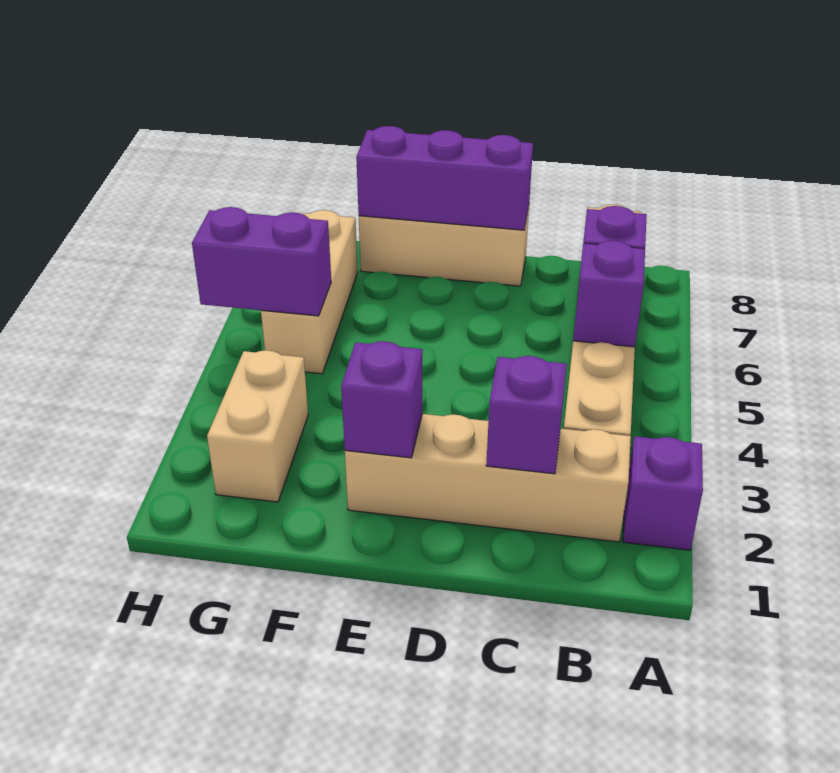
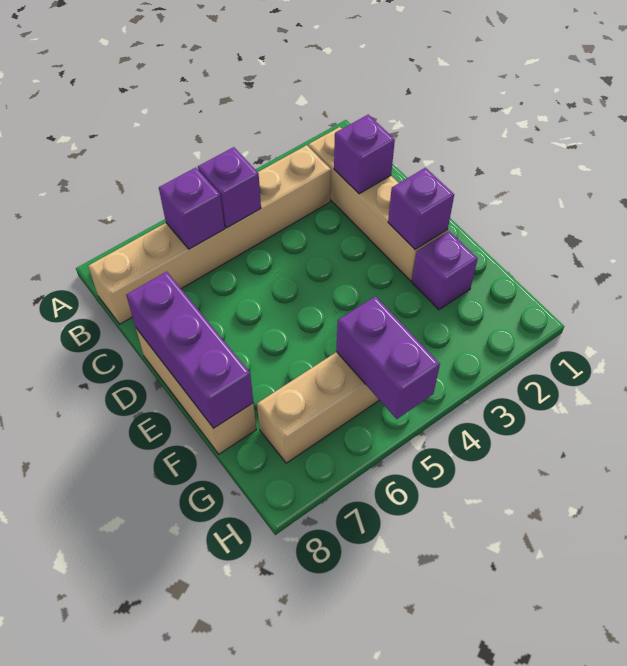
purple 1x1 brick [623,436,703,550] -> purple 1x1 brick moved to [412,231,478,310]
tan 1x2 brick [207,350,308,502] -> none

